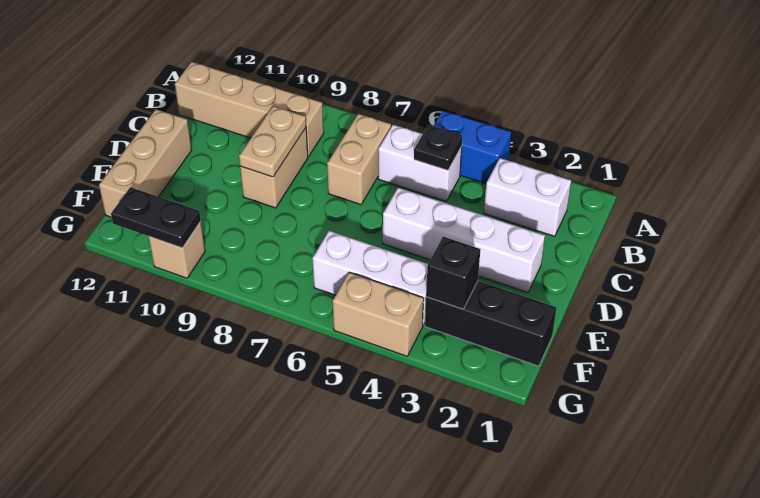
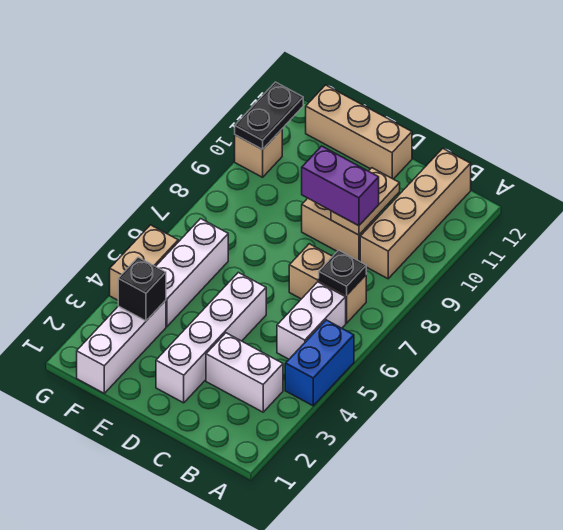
white 1x2 brick [484,158,571,236] -> white 1x2 brick turned to [206,333,283,412]
black 1x1 plate [414,125,462,170] -> black 1x1 plate moved to [319,250,366,295]
tan 1x2 plate [239,106,306,177] -> tan 1x2 plate turned to [331,168,400,235]
none -> purple 1x2 brick [302,146,379,226]
black 1x3 brick [425,281,557,366] -> white 1x3 brick [77,300,166,393]

